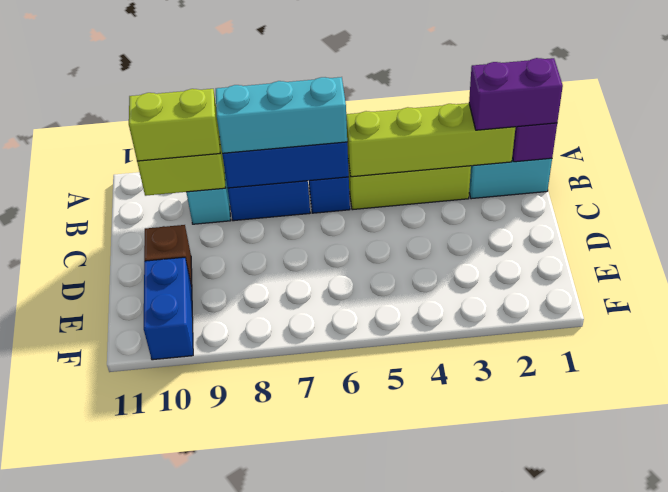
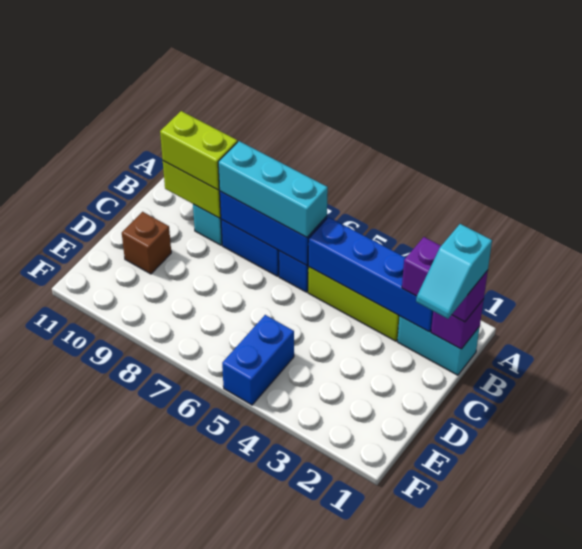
none -> cyan 1x2 slope [416,224,492,319]
lime 1x4 brick [346,103,515,177] -> blue 1x4 brick [308,217,433,332]
blue 1x2 brick [144,257,193,360] -> blue 1x2 brick moved to [222,315,294,405]

